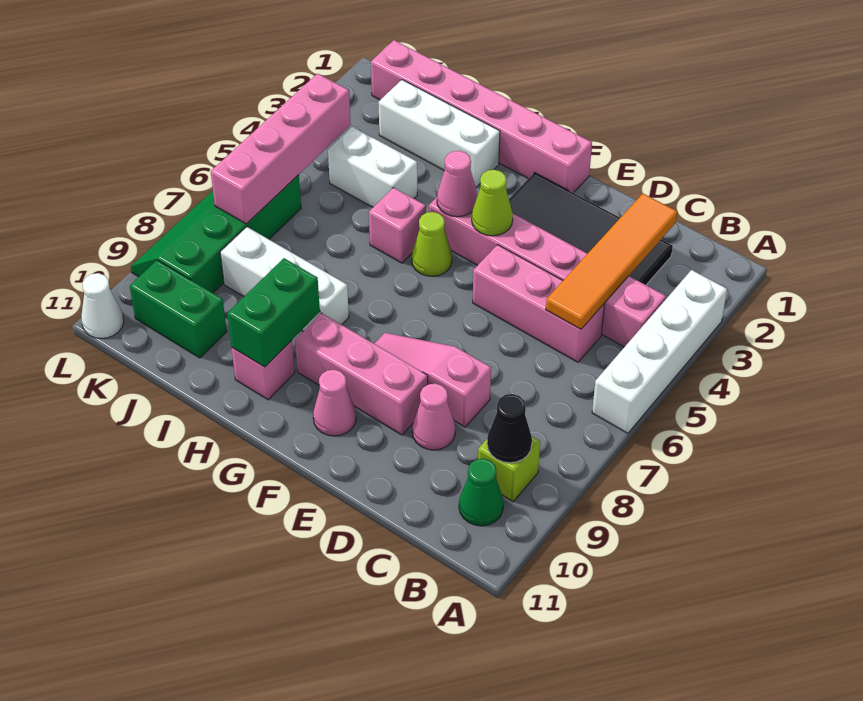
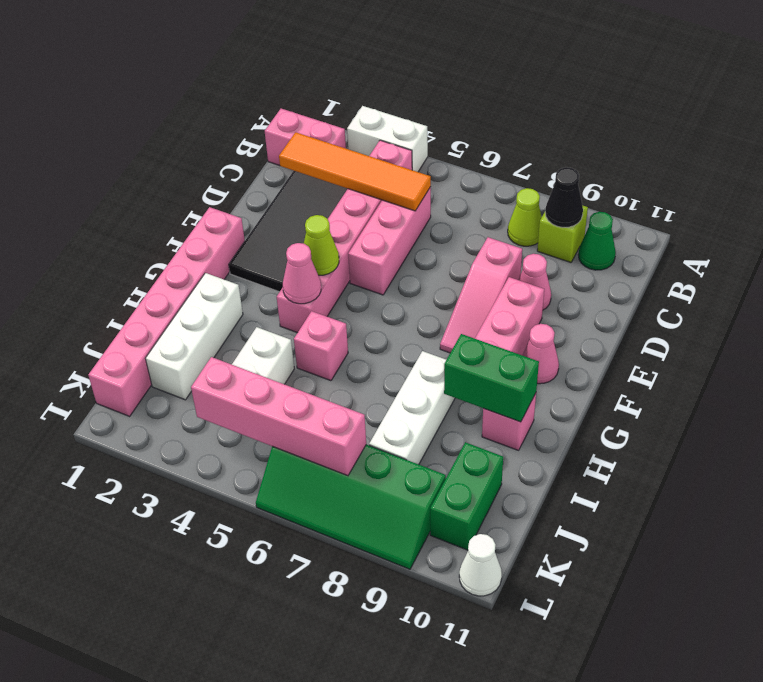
white 1x4 brick [592,270,727,433] -> white 1x2 brick [347,106,428,172]
none -> pink 1x2 brick [265,109,346,165]
lime 1x1 cone [412,212,452,276] -> lime 1x1 cone moved to [508,188,542,246]

